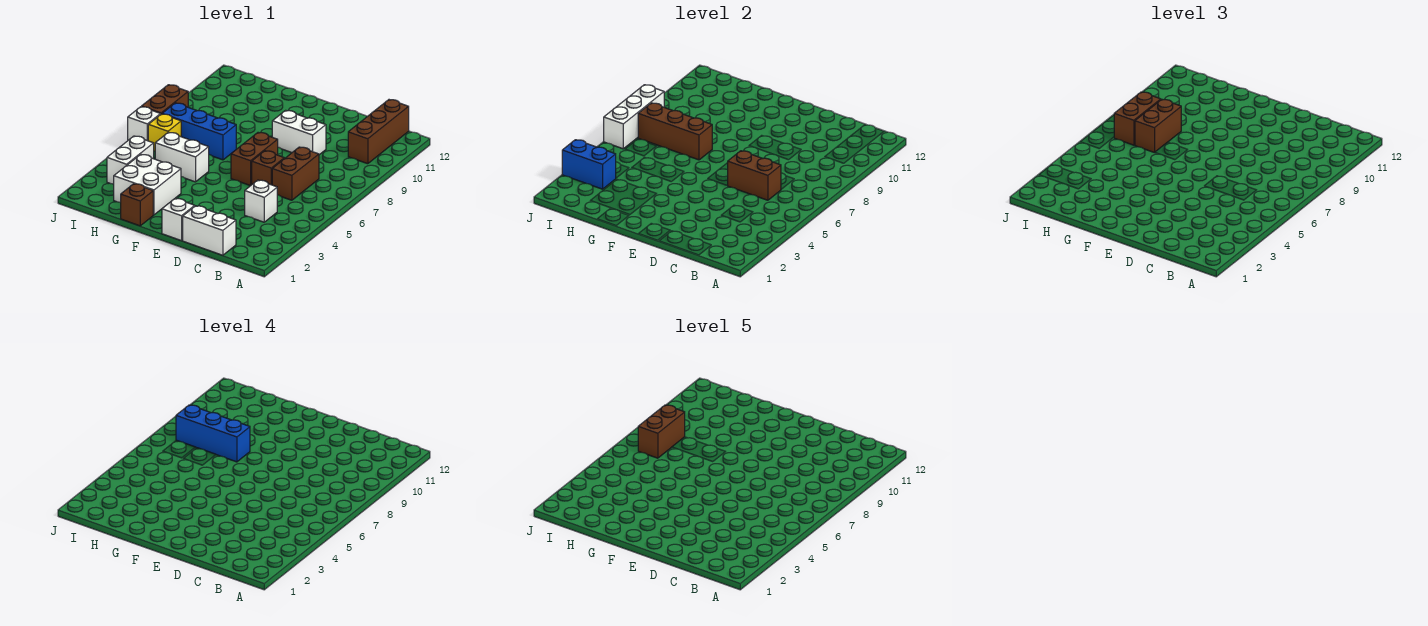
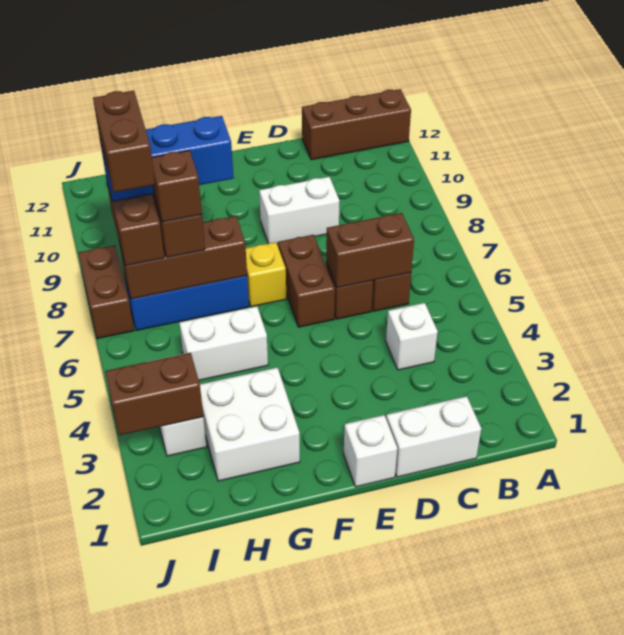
brown 1x3 brick [348,100,409,164] -> brown 1x3 brick turned to [302,89,411,160]
brown 1x1 brick [121,184,153,226] -> brown 1x1 brick moved to [152,150,202,222]
blue 1x2 brick [562,140,616,189] -> brown 1x2 brick [105,353,203,435]
yellow 1x1 brick [148,114,181,151] -> yellow 1x1 brick moved to [246,242,286,307]
white 1x1 brick [128,107,161,141] -> none
white 1x3 brick [604,85,664,149] -> none

